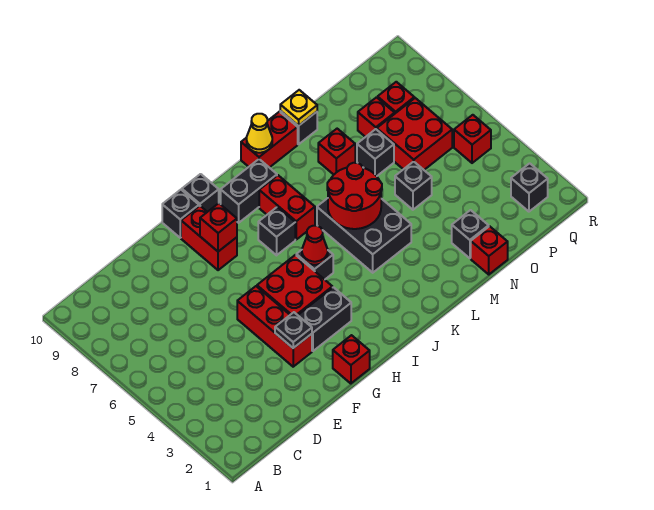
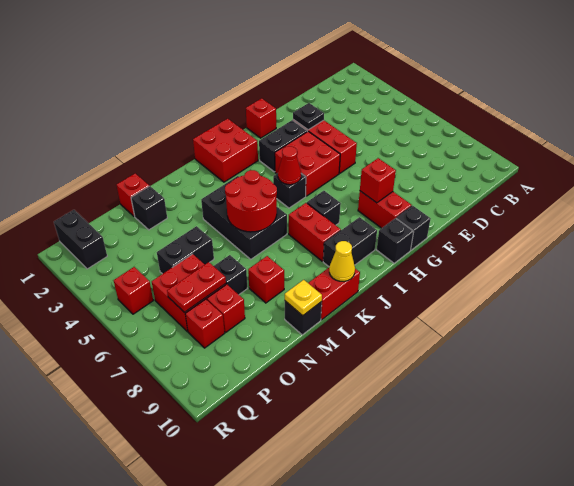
none -> red 2x2 brick [193,119,258,182]
black 1x1 brick [395,161,432,210] -> black 1x2 brick [157,226,214,274]
none -> red 1x2 plate [167,262,226,312]
black 1x1 brick [511,163,548,212] -> black 1x2 brick [54,210,107,269]

